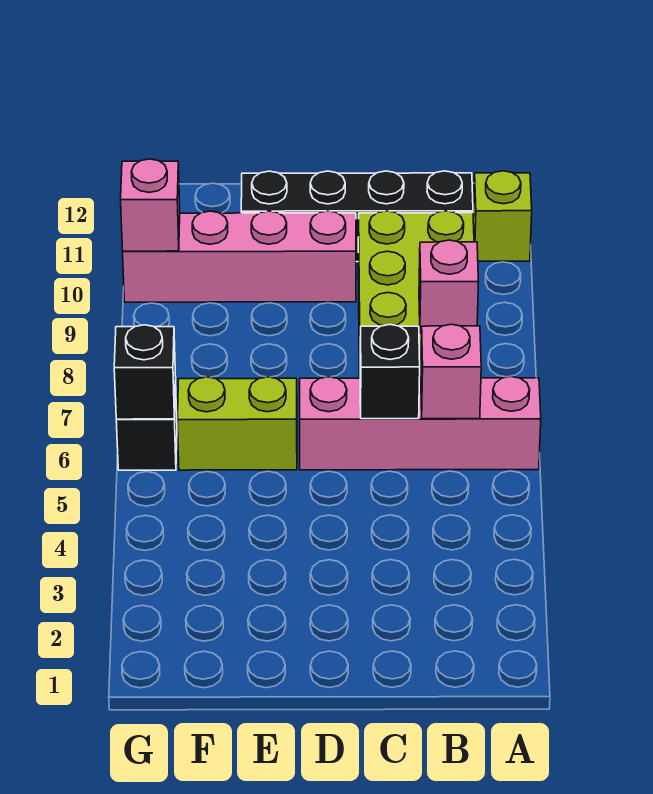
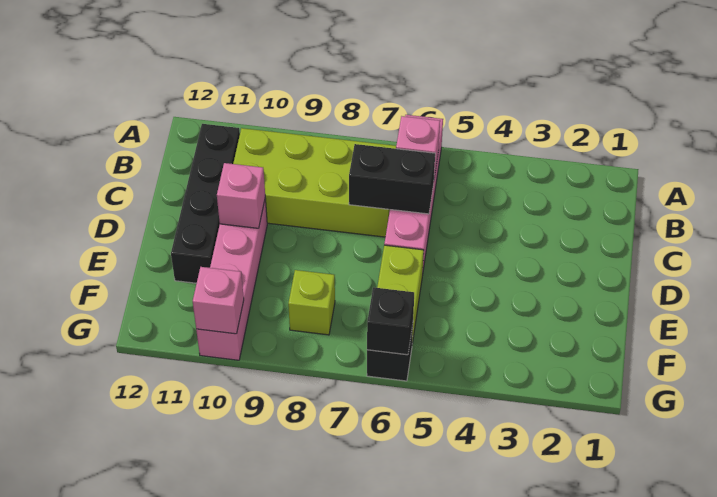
lime 1x1 brick [473,171,532,261] -> lime 1x1 brick moved to [288,270,335,335]
pink 1x1 brick [419,240,479,333] -> pink 1x1 brick moved to [217,163,265,228]
black 1x1 brick [360,325,420,419] -> black 1x2 brick [349,144,435,214]

